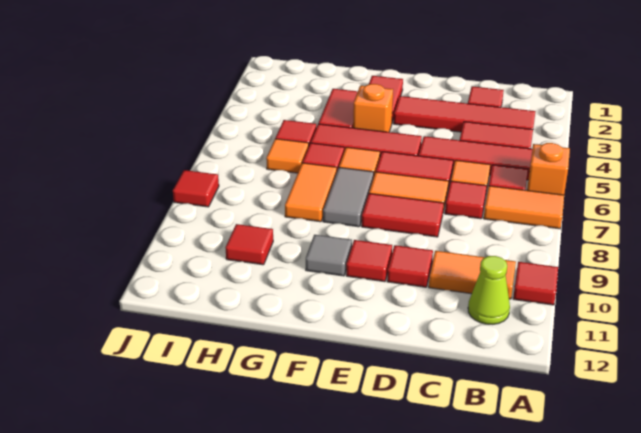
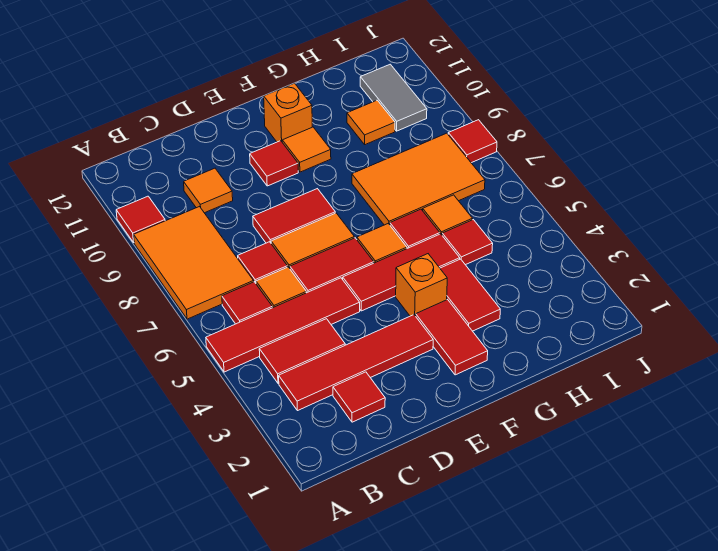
orange 1x1 brick [527,143,570,195] -> orange 1x1 brick moved to [264,83,312,142]
orange 1x2 tile [484,186,564,229] -> orange 2x3 tile [134,207,254,319]
orange 1x2 tile [429,251,516,299] -> orange 1x1 tile [184,168,233,213]
lime 1x1 cone [468,256,510,324] -> none
red 1x1 tile [387,245,433,287] -> none
grey 1x2 tile [323,167,374,227] -> grey 1x2 tile moved to [360,64,427,131]
grey 1x1 tile [306,235,352,276] -> orange 1x1 tile [282,127,331,172]
orange 1x2 tile [285,163,337,222] -> orange 2x3 tile [352,133,485,225]
red 1x1 tile [225,224,273,265] -> orange 1x1 tile [347,100,395,145]

